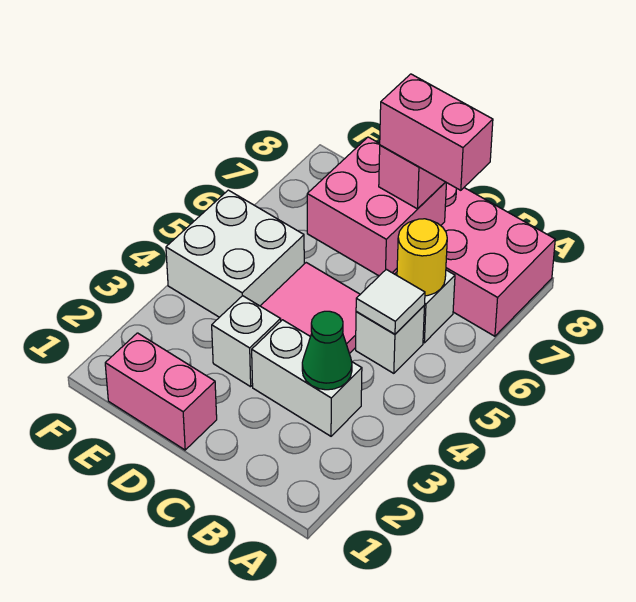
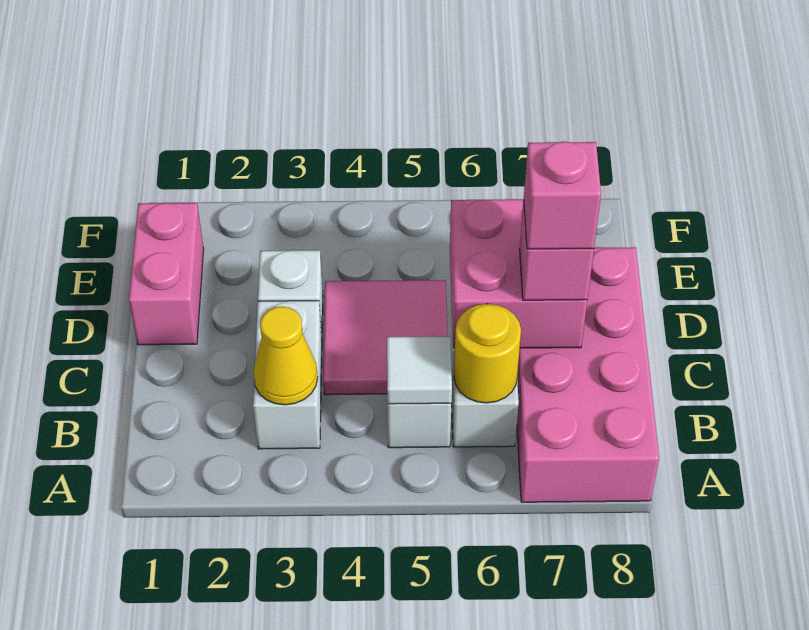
green 1x1 cone [302,311,352,390] -> yellow 1x1 cone [253,307,318,405]
pink 1x2 brick [380,74,493,190] -> pink 1x1 brick [524,142,601,249]
white 2x2 brick [166,190,304,317] -> none

